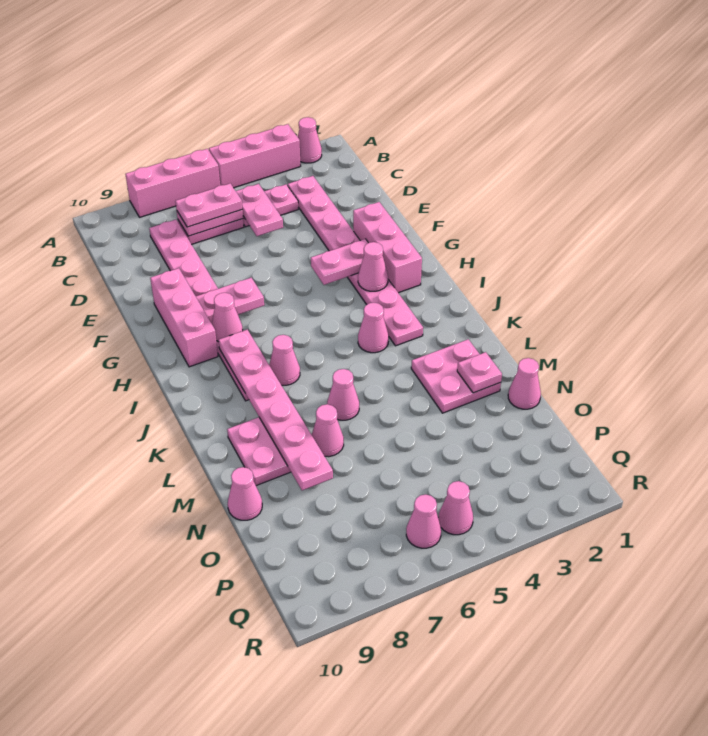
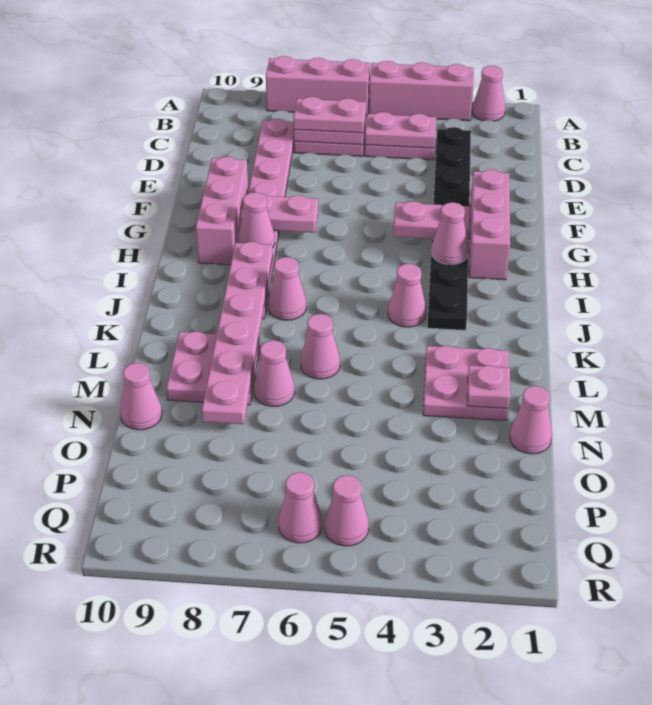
pink 1x8 plate [288,176,423,346] -> black 1x8 plate [427,127,471,330]
pink 1x2 plate [236,184,283,236] -> pink 1x2 plate turned to [365,112,436,148]

